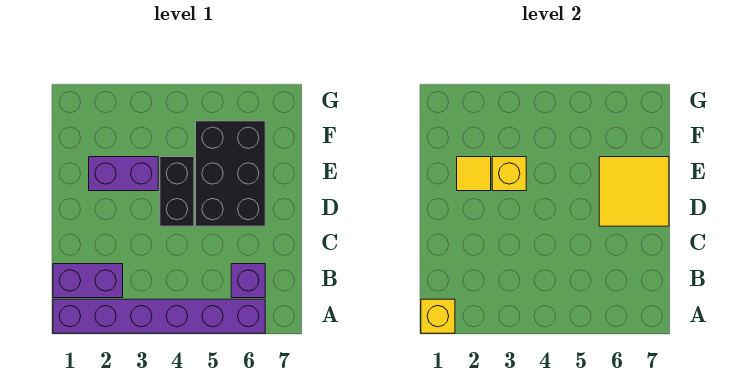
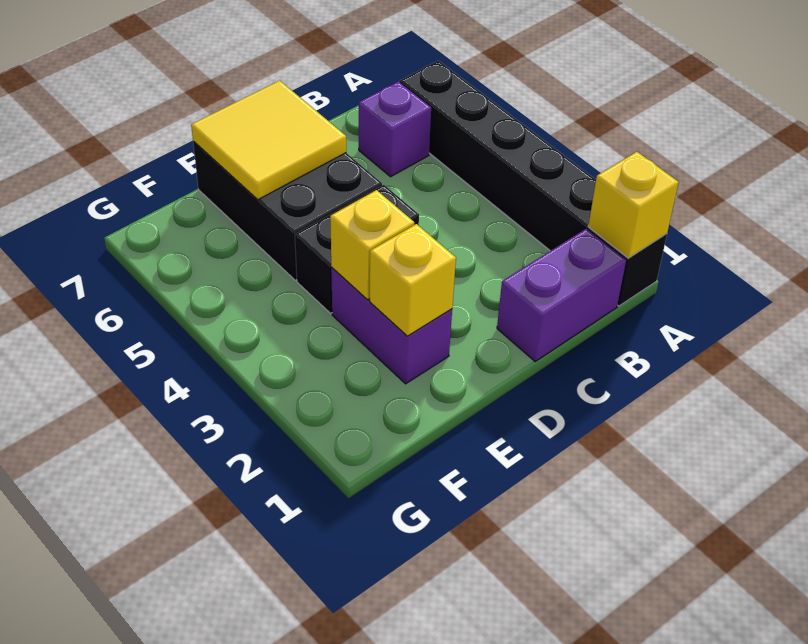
purple 1x6 brick [53,299,265,333] -> black 1x6 brick [400,61,667,306]
purple 1x2 brick [53,264,123,298] -> purple 1x2 brick turned to [497,229,626,361]
black 2x3 brick [196,121,265,226] -> black 2x3 brick turned to [193,142,382,280]
yellow 1x1 tile [457,157,491,191] -> yellow 1x1 brick [370,224,456,336]

